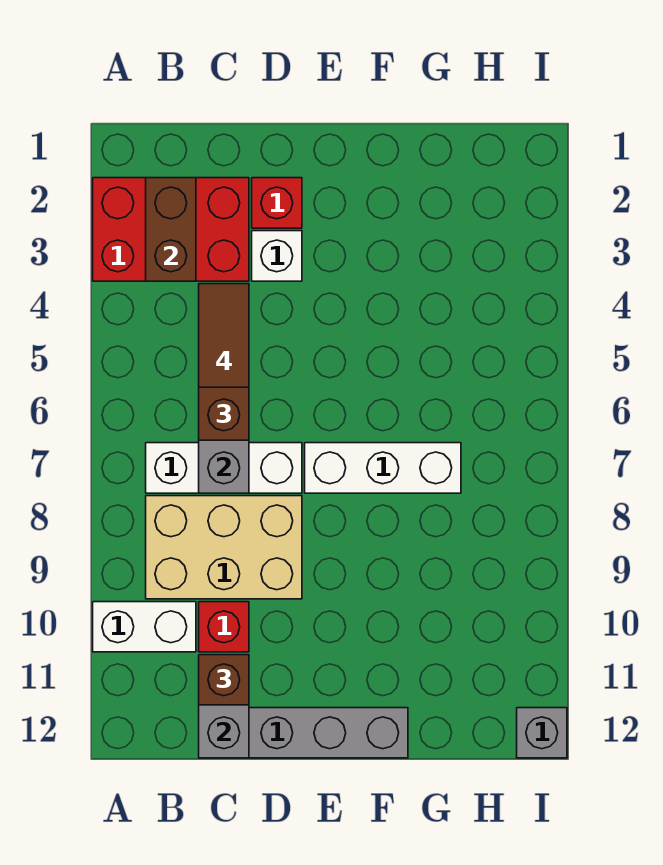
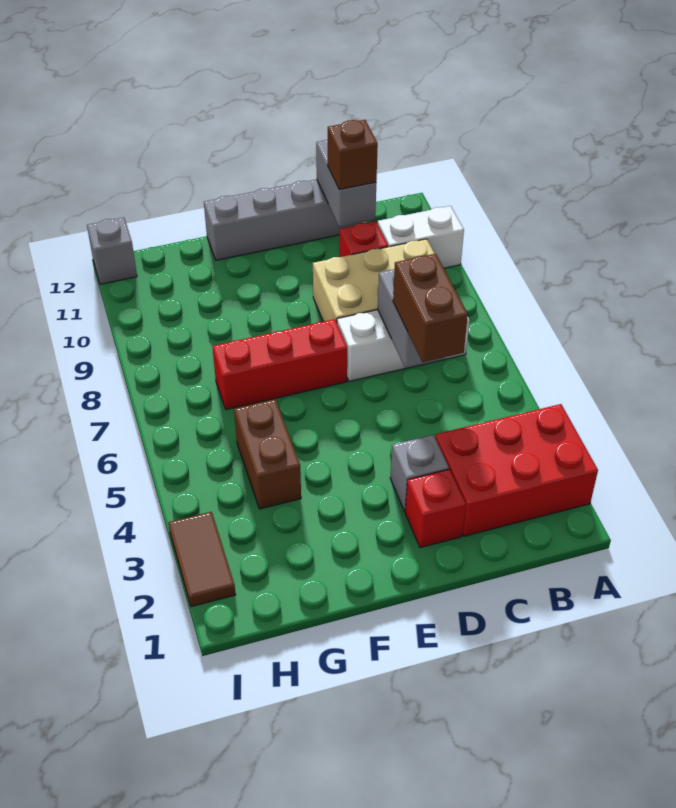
brown 1x2 brick [146,178,196,281] -> brown 1x2 brick moved to [234,399,301,509]
brown 1x2 tile [199,284,249,387] -> brown 1x2 tile moved to [168,512,236,607]
white 1x1 brick [252,231,302,281] -> grey 1x1 brick [390,435,449,511]
white 1x3 brick [305,443,461,493] -> red 1x3 brick [212,319,347,410]

